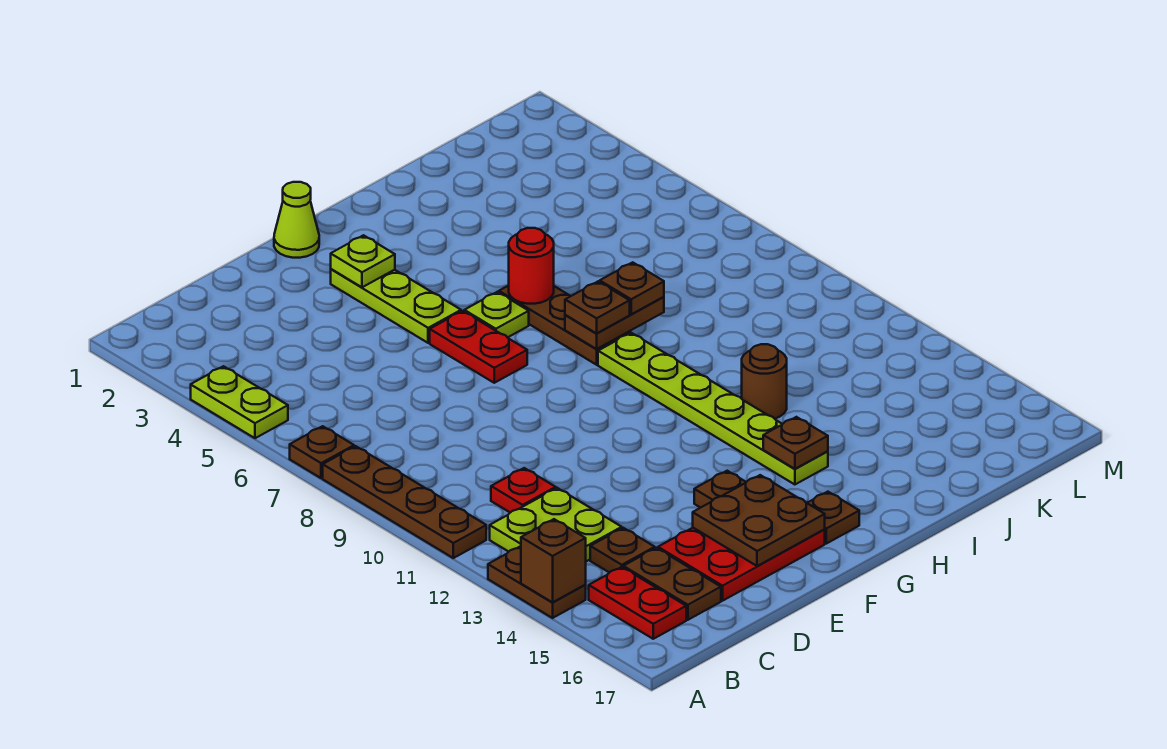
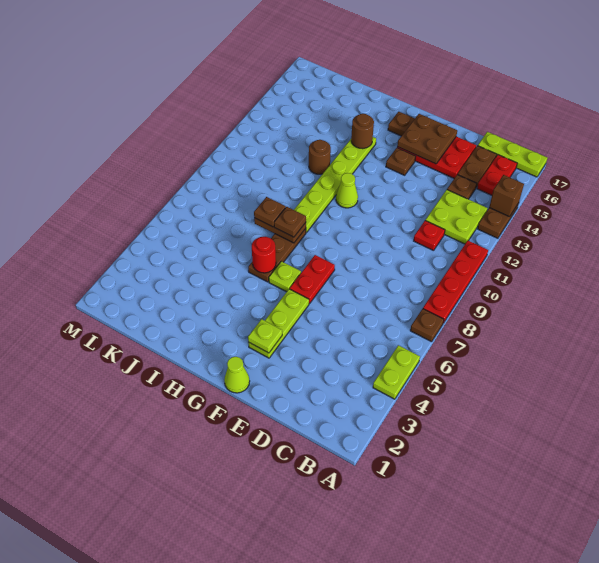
brown 1x4 plate [323,446,486,558] -> red 1x4 plate [423,241,488,323]
none -> lime 1x3 plate [478,132,547,177]
none -> lime 1x1 cone [336,173,358,208]
brown 1x1 plate [763,417,828,469] -> brown 1x1 round brick [351,114,374,149]

